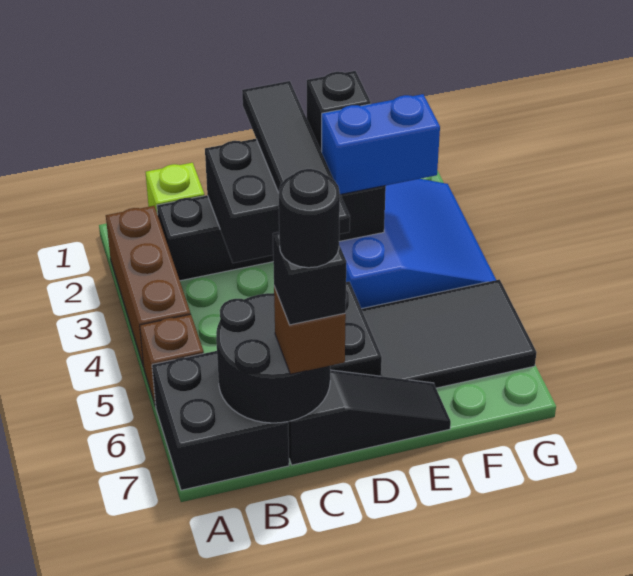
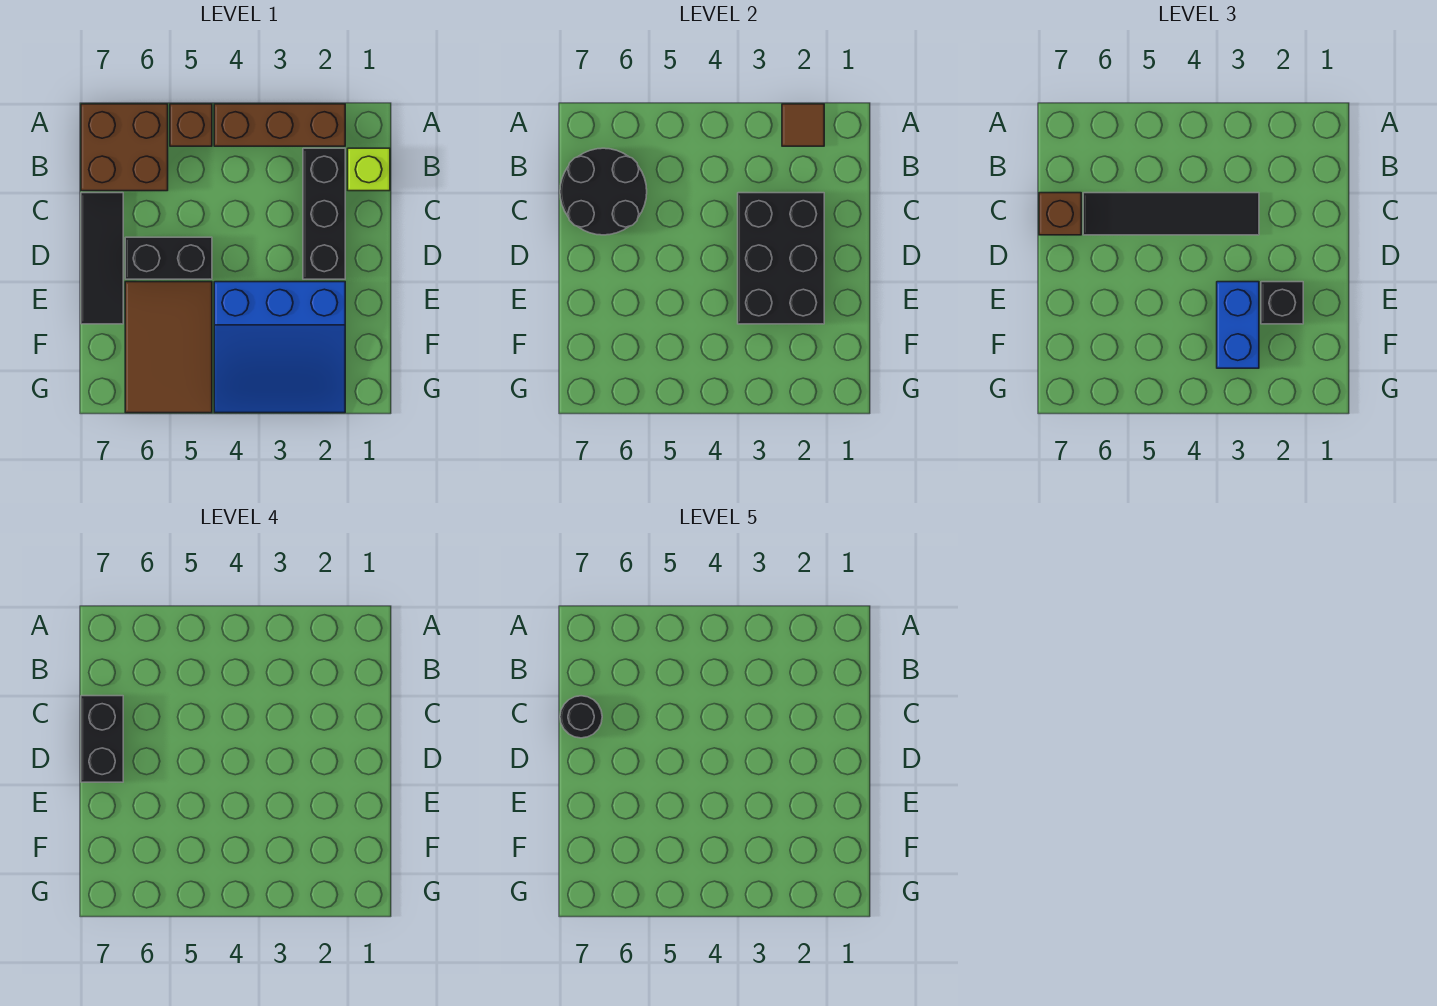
none -> brown 1x1 tile [782,104,824,146]
black 2x2 brick [152,351,289,490] -> brown 2x2 brick [81,104,168,191]
black 1x3 slope [288,370,451,465] -> black 1x3 tile [81,193,123,324]
black 1x1 brick [273,232,346,325] -> black 1x2 brick [81,696,123,782]
black 1x4 tile [242,81,350,234] -> black 1x4 tile moved to [1083,193,1259,235]
black 2x3 tile [362,280,537,388] -> brown 2x3 tile [125,282,212,413]

